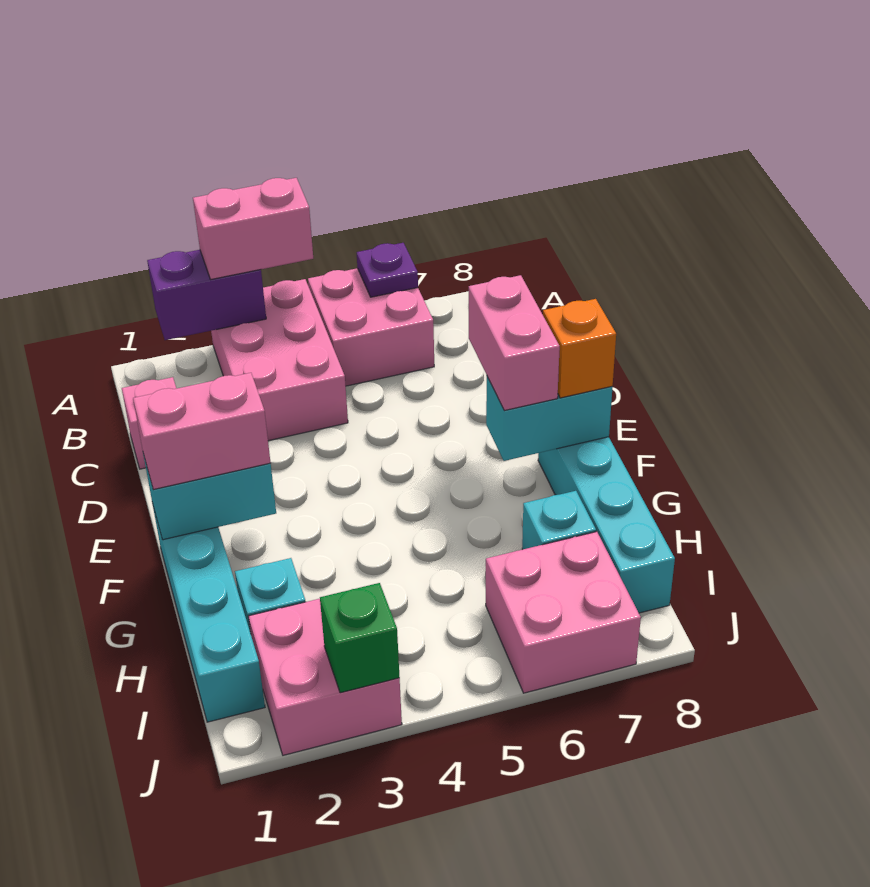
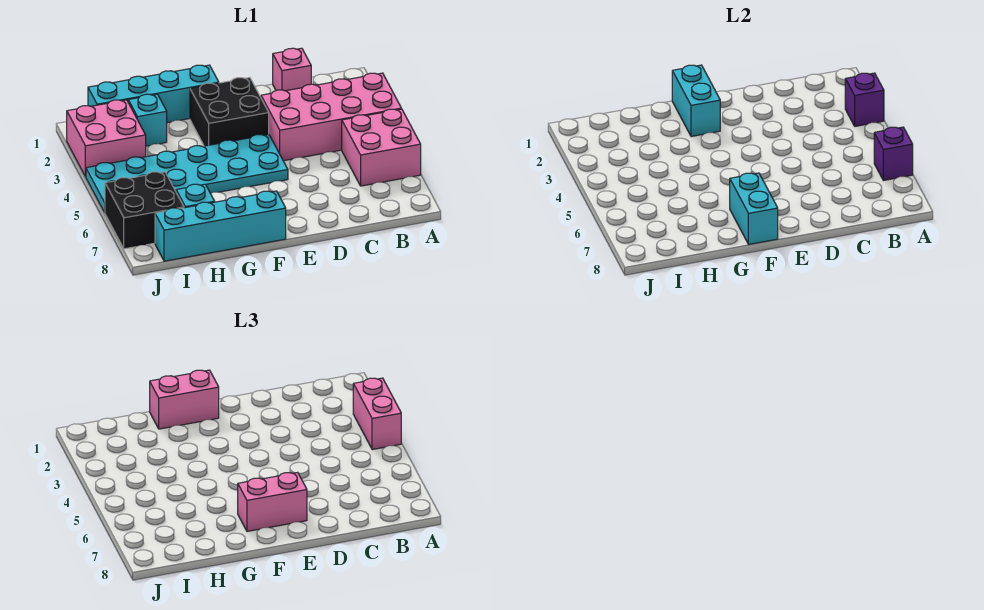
purple 1x2 brick [147,250,266,340] -> purple 1x1 brick [845,73,884,126]
pink 2x3 brick [211,279,348,441] -> pink 2x4 brick [261,73,401,161]
purple 1x1 plate [357,243,418,297] -> purple 1x1 brick [874,127,913,180]
none -> black 2x2 brick [190,78,269,146]
none -> cyan 2x6 plate [86,135,288,212]
pink 1x2 brick [133,373,271,490] -> pink 1x2 brick turned to [150,370,219,429]
orange 1x1 brick [543,299,616,398] -> none
pink 2x2 brick [486,532,641,693] -> black 2x2 brick [105,172,184,249]
green 1x1 brick [320,583,400,693] -> none

